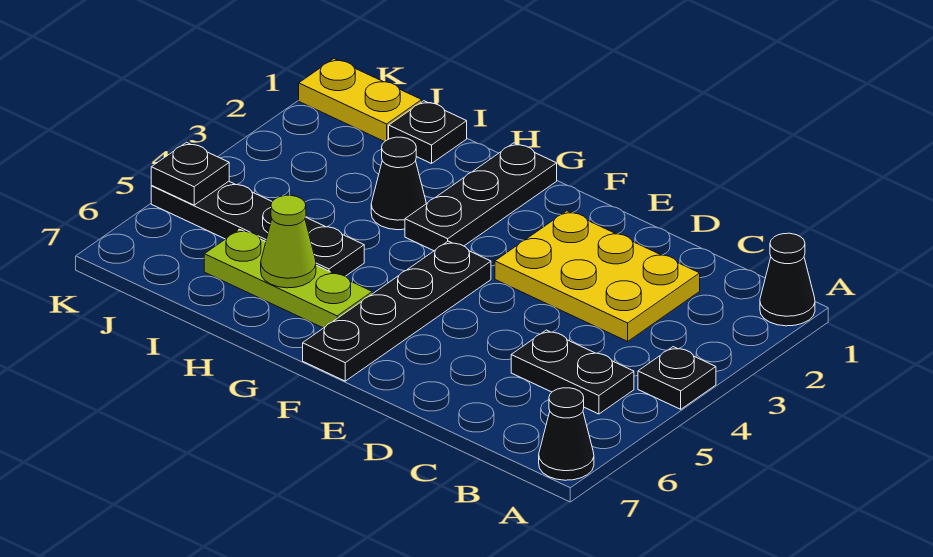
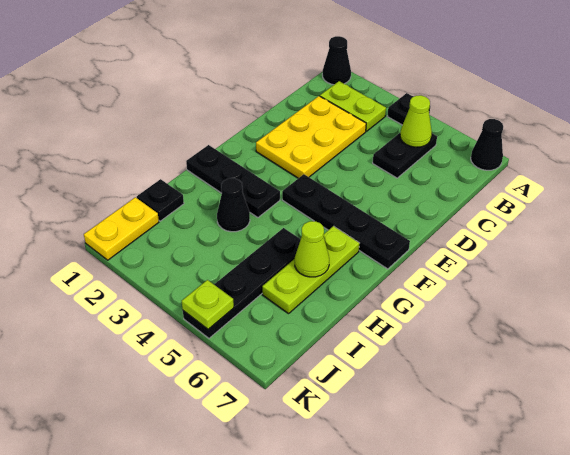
none -> lime 1x2 plate [320,81,386,131]
none -> lime 1x1 cone [400,95,432,147]
black 1x1 plate [151,142,229,205] -> lime 1x1 plate [182,280,234,329]

